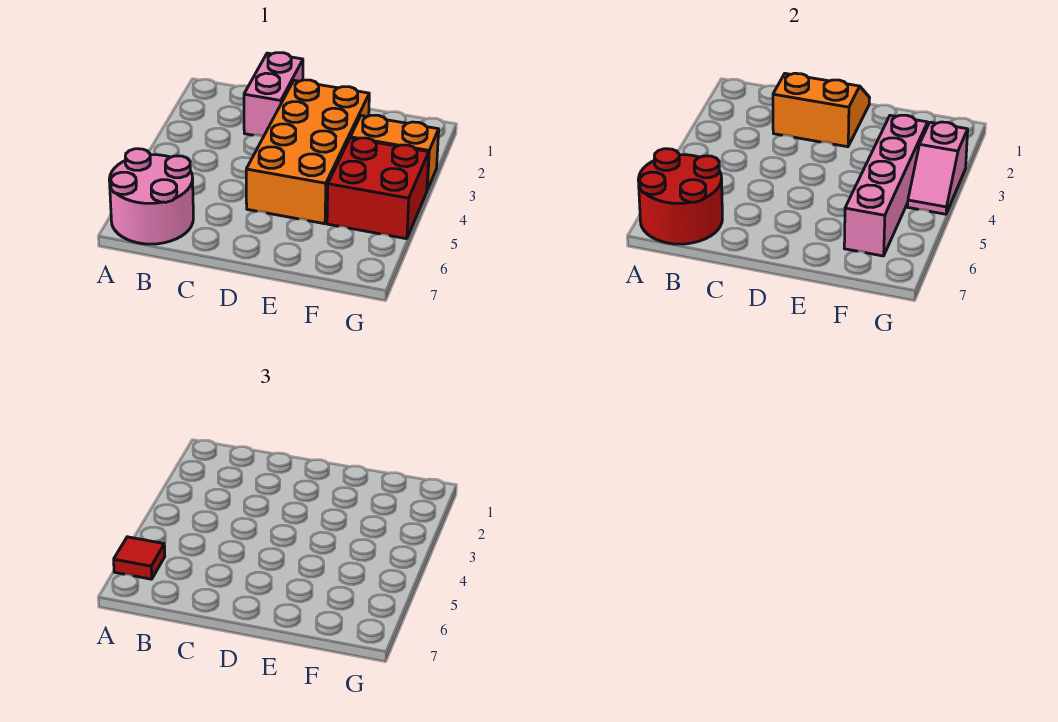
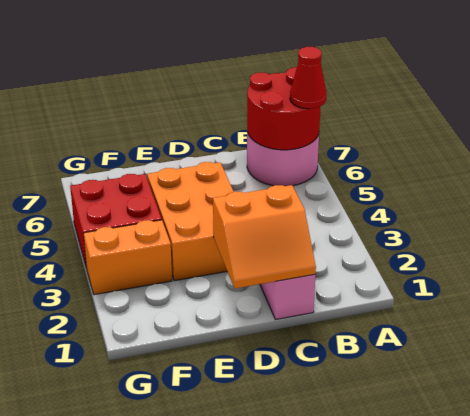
red 1x1 tile [114,537,165,579] -> red 1x1 cone [290,47,326,109]
orange 2x4 brick [246,80,369,224] -> orange 2x3 brick [147,162,234,281]
pink 1x4 brick [844,115,928,256] -> none
pink 1x2 slope [908,122,968,214] -> none

